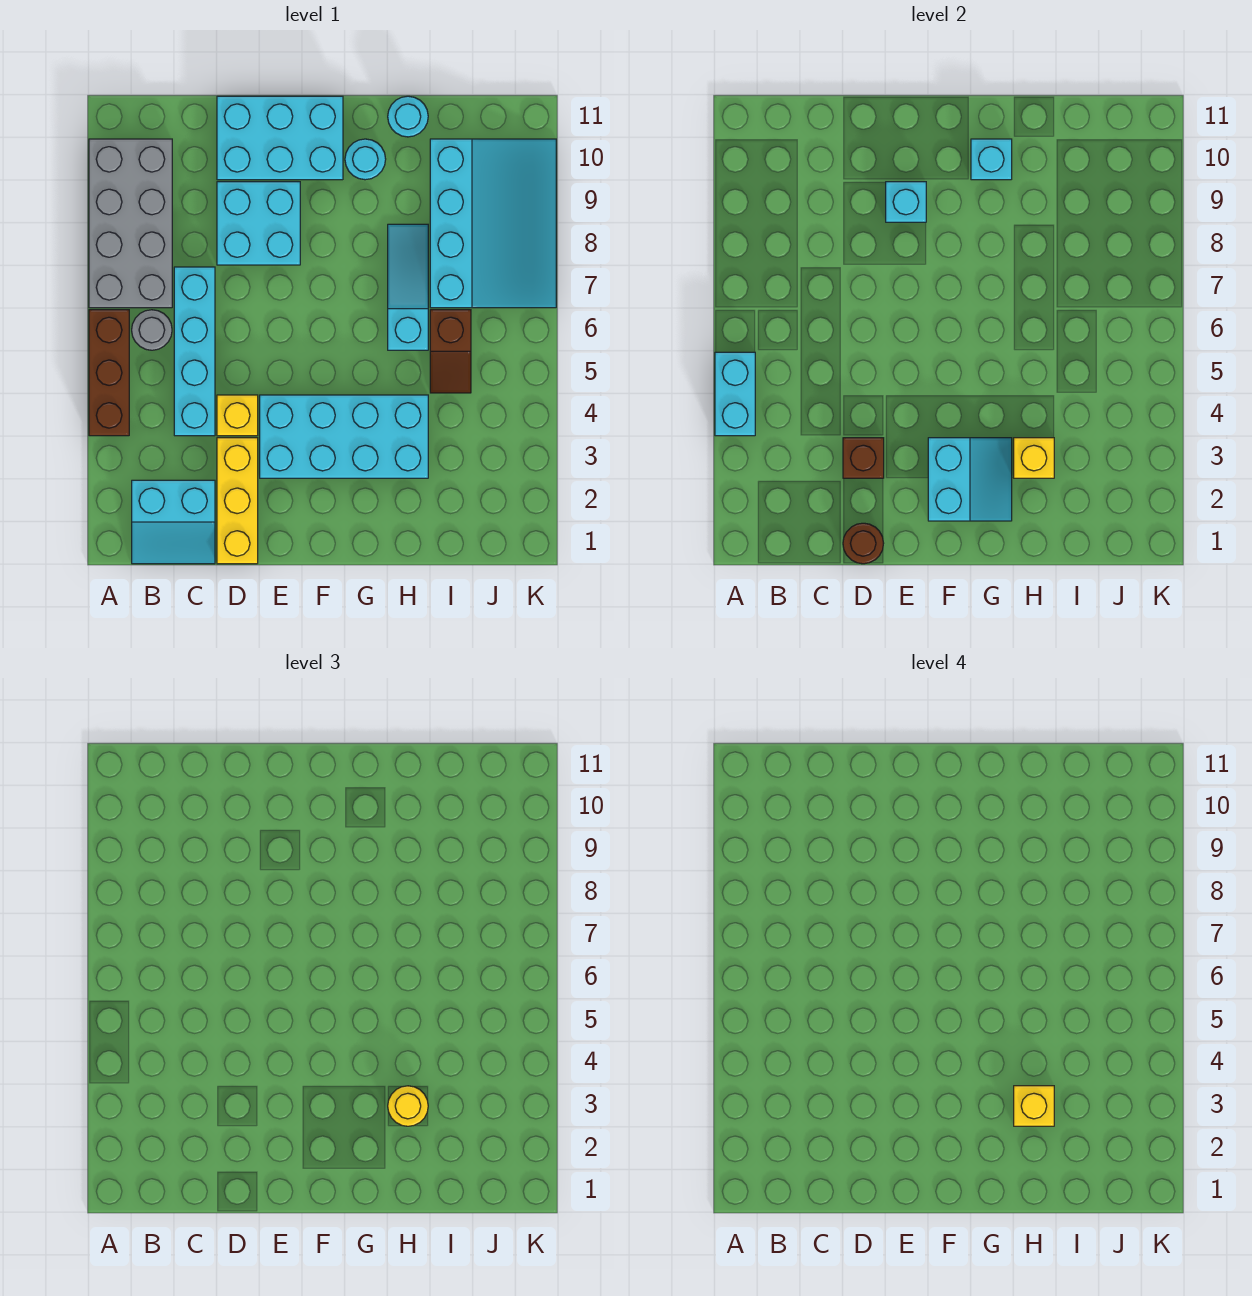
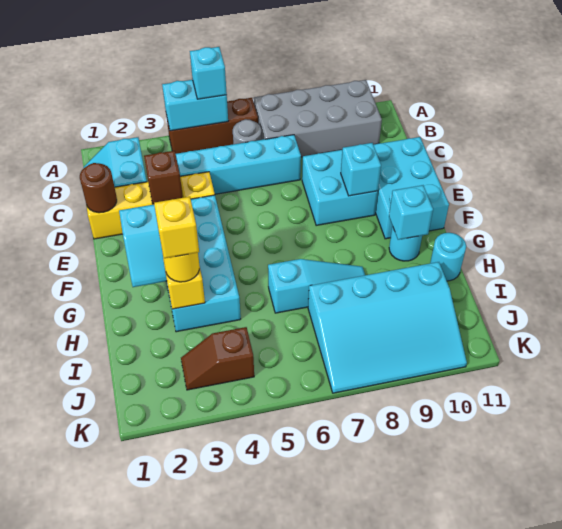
none -> cyan 1x1 brick [190,47,227,99]
brown 1x2 slope [430,310,471,393] -> brown 1x2 slope moved to [181,327,254,390]

